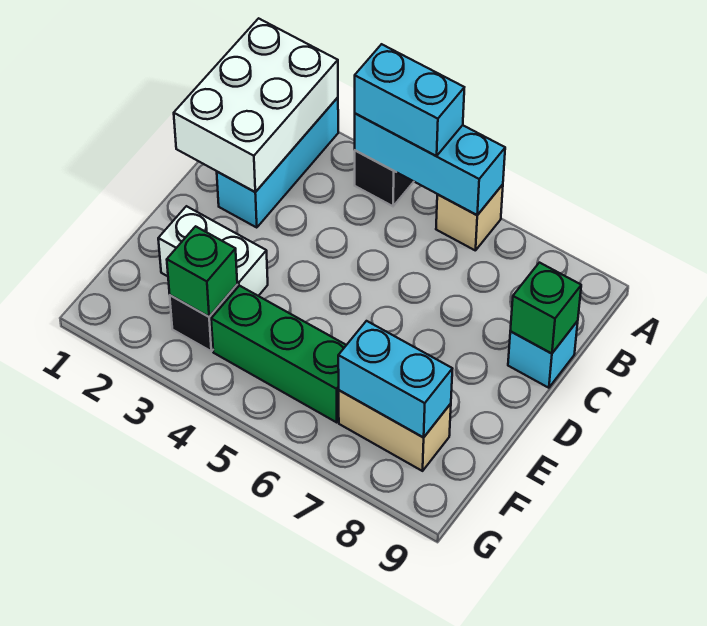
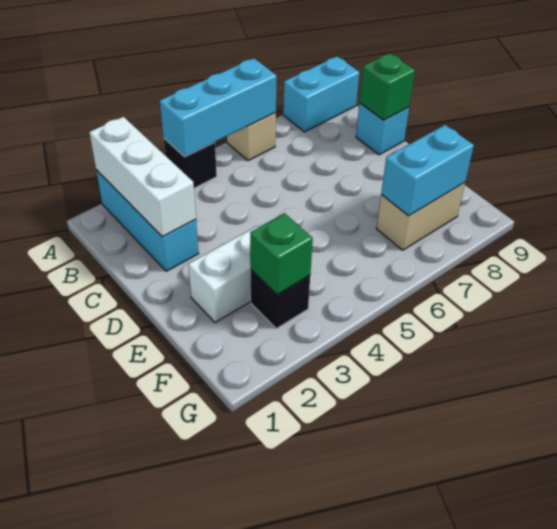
white 2x3 brick [174,18,338,192] -> white 1x3 brick [89,117,196,237]
cyan 1x2 brick [355,44,464,156] -> cyan 1x2 brick moved to [283,56,359,132]
green 1x3 brick [211,286,346,423] -> none

